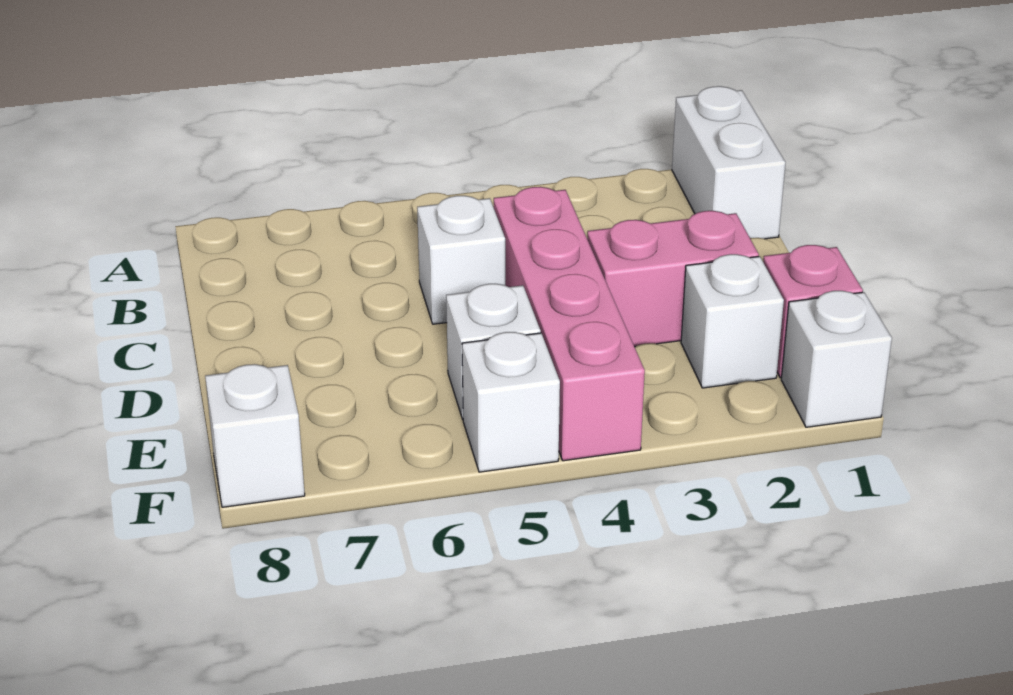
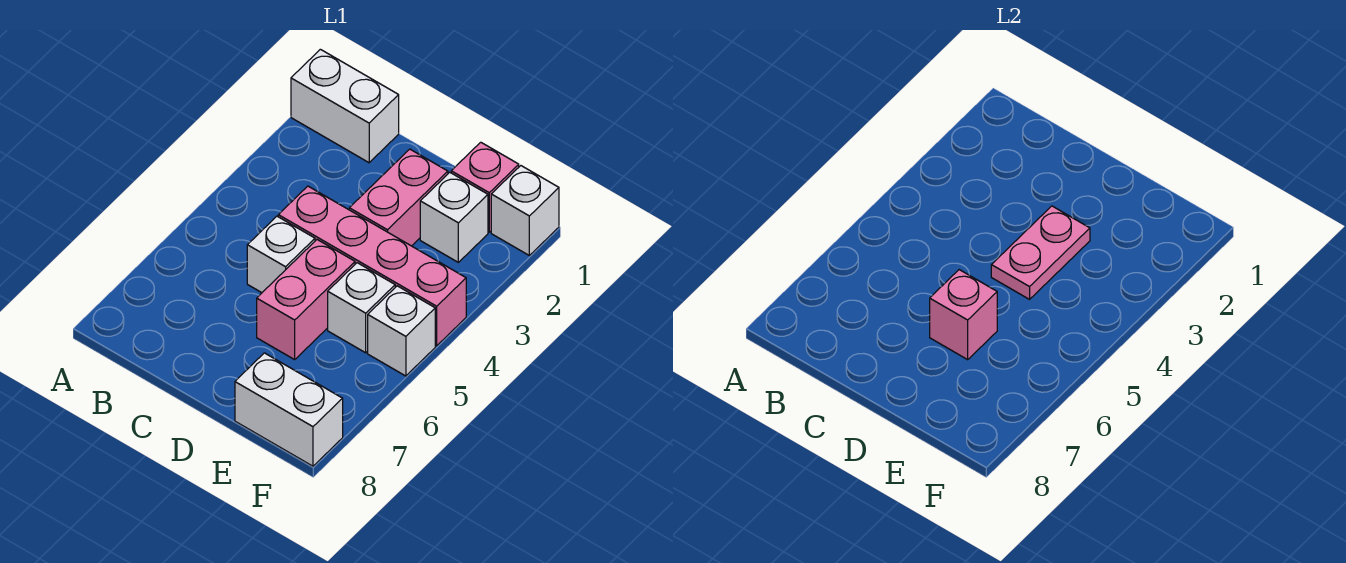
none -> pink 1x2 plate [991,206,1090,299]
none -> pink 1x2 brick [257,240,355,360]
none -> pink 1x1 brick [930,270,997,360]
white 1x1 brick [205,364,305,507] -> white 1x2 brick [235,353,343,466]

